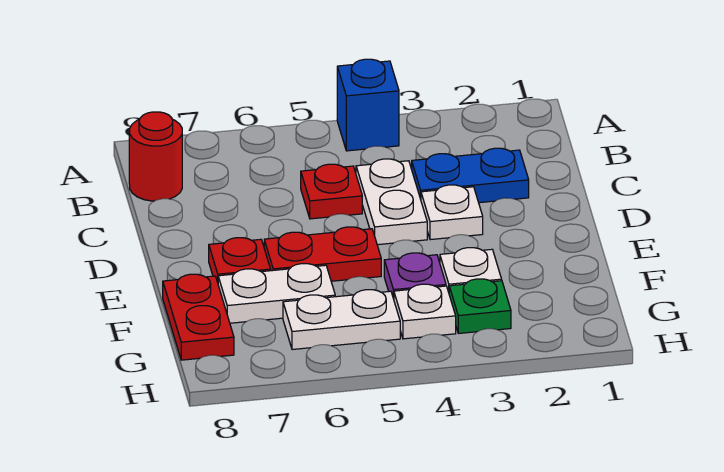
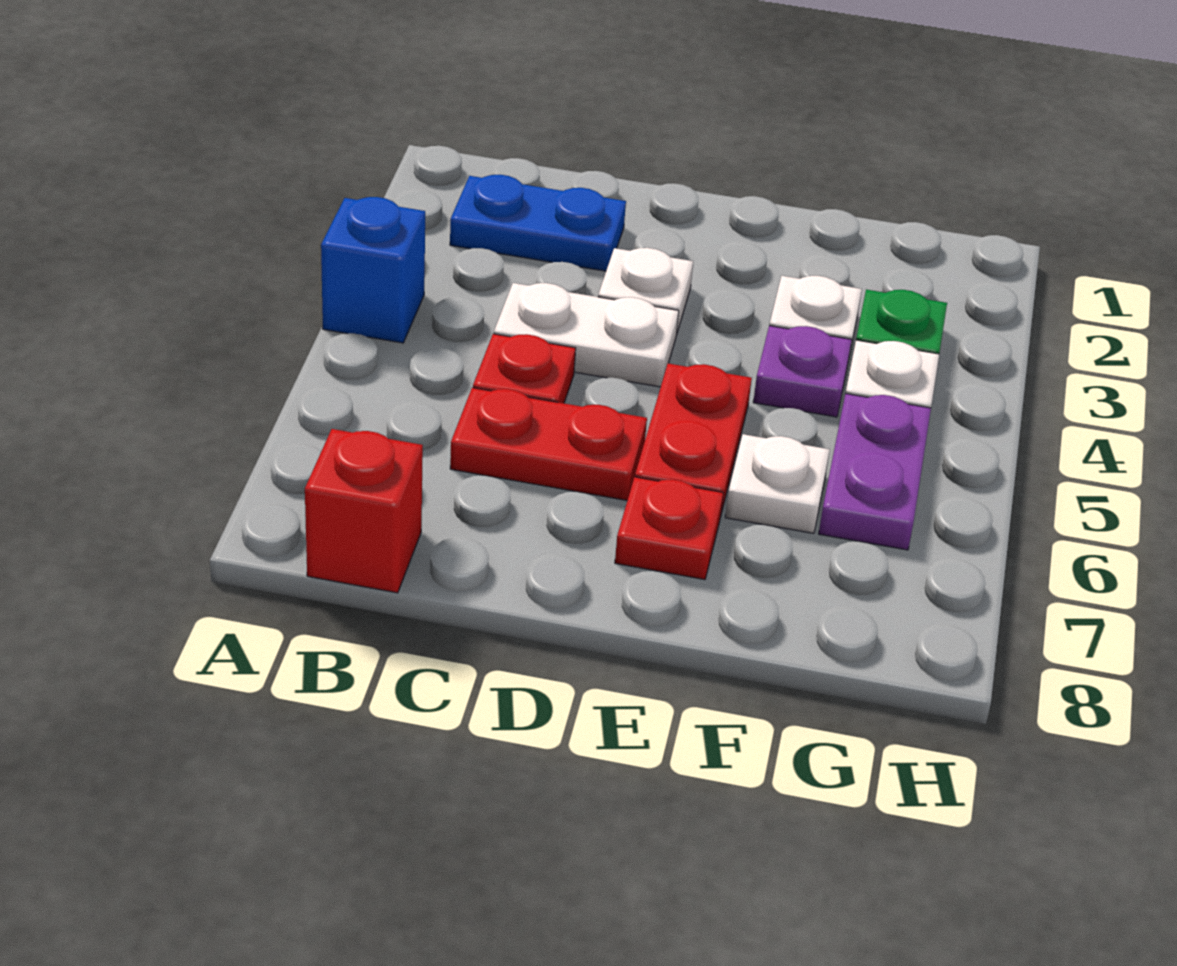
red 1x1 round brick [129,112,182,201] -> red 1x1 brick [305,429,423,593]
blue 1x2 plate [412,148,529,203] -> blue 1x2 plate turned to [450,175,626,271]
white 1x2 plate [218,264,335,323] -> white 1x1 plate [725,434,830,533]
red 1x2 plate [163,274,234,360] -> red 1x2 plate moved to [450,388,647,500]
white 1x2 plate [283,290,400,350] -> purple 1x2 plate [819,394,931,550]

